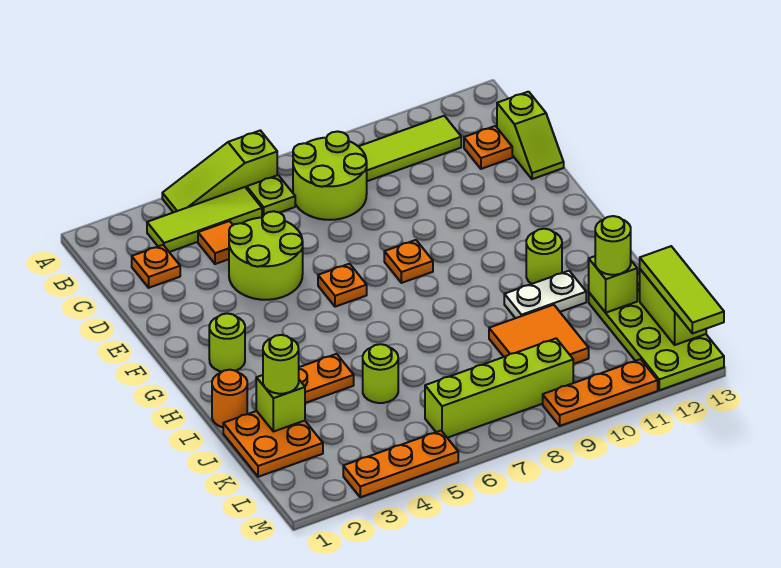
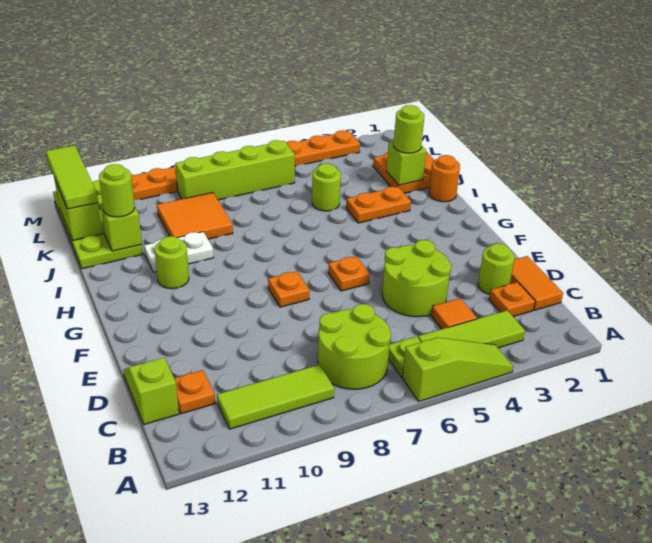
none -> orange 1x2 tile [510,256,563,310]
lime 1x1 round brick [209,313,245,372] -> lime 1x1 round brick moved to [478,244,515,294]

